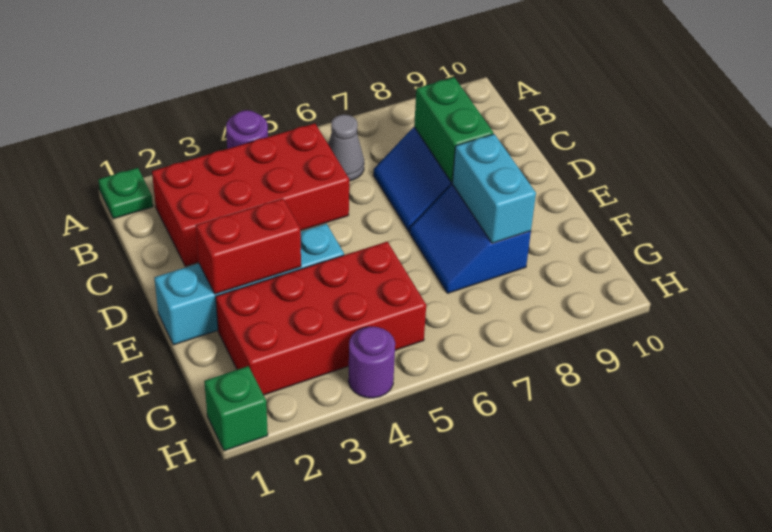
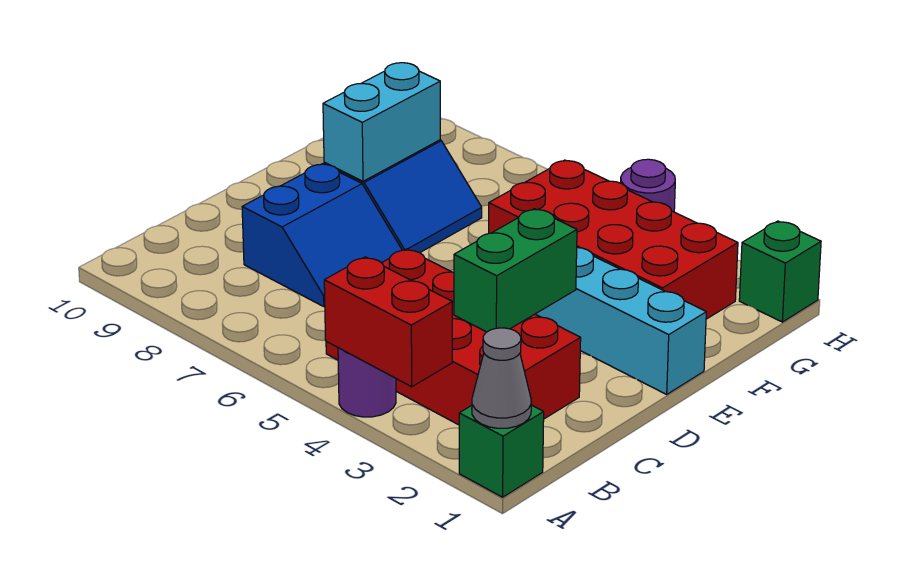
green 1x1 plate [98,168,153,219] -> green 1x1 brick [459,405,544,497]
grey 1x1 cone [328,115,364,181] -> grey 1x1 cone moved to [472,328,531,428]
green 1x2 brick [414,77,493,182] -> green 1x2 brick moved to [454,209,577,332]
red 1x2 brick [196,198,301,294] -> red 1x2 brick moved to [324,257,452,387]

